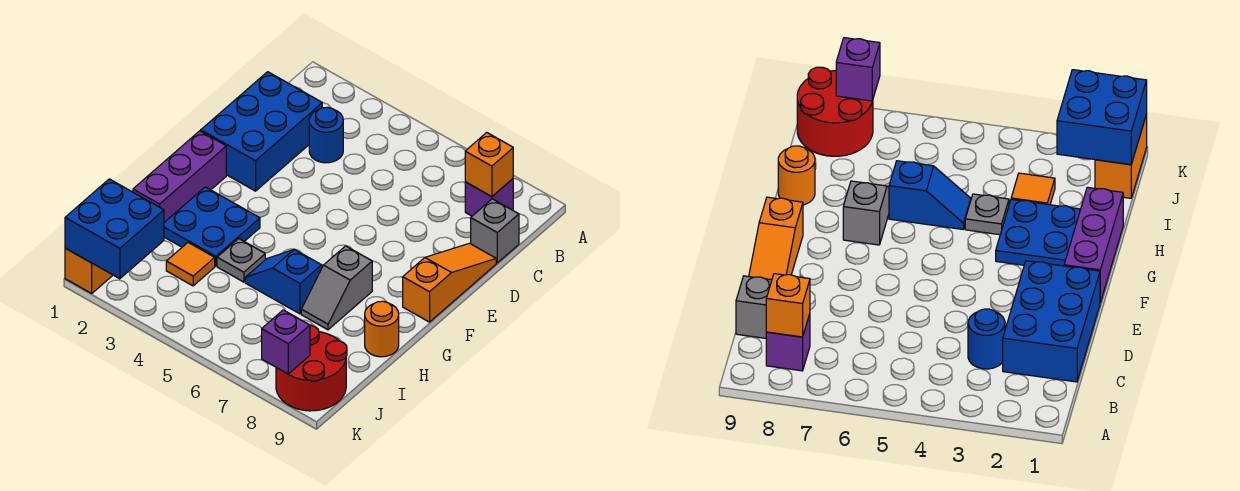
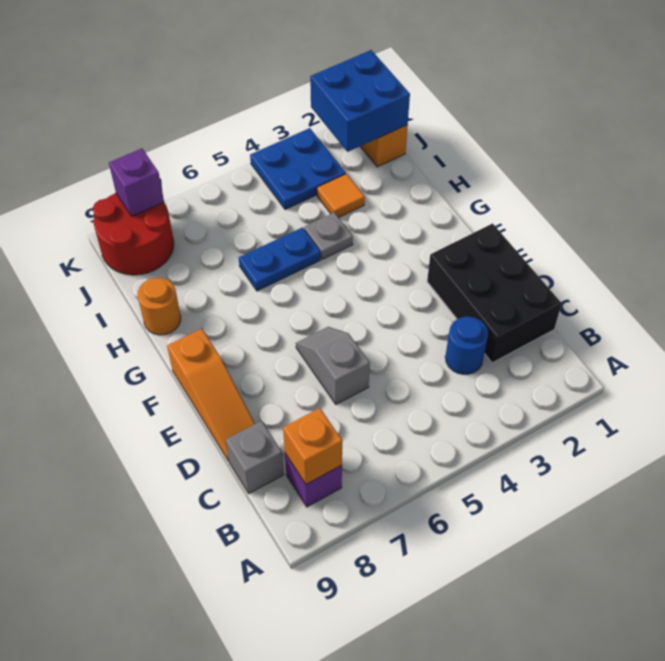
blue 2x3 brick [201,72,322,191] -> black 2x3 brick [427,223,562,363]
purple 1x3 brick [133,131,226,222] -> none
blue 2x2 plate [164,187,260,266] -> blue 2x2 plate moved to [250,128,346,210]
grey 1x2 slope [301,246,372,330] -> grey 1x2 slope moved to [296,327,370,404]
blue 1x2 slope [245,249,322,314] -> blue 1x2 plate [239,227,321,291]

